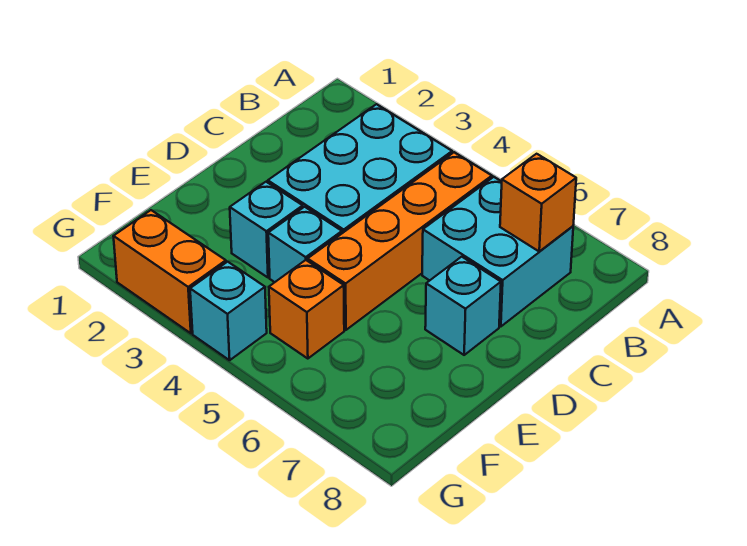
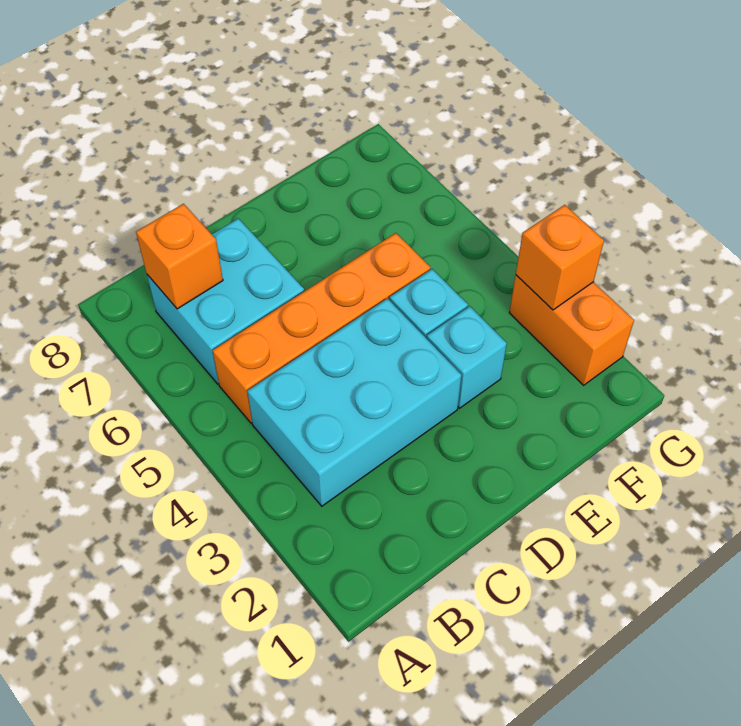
cyan 1x1 brick [425,257,501,355] -> none
orange 1x1 brick [269,260,344,359] -> orange 1x1 brick moved to [516,205,604,310]
cyan 1x1 brick [190,262,267,360] -> none

